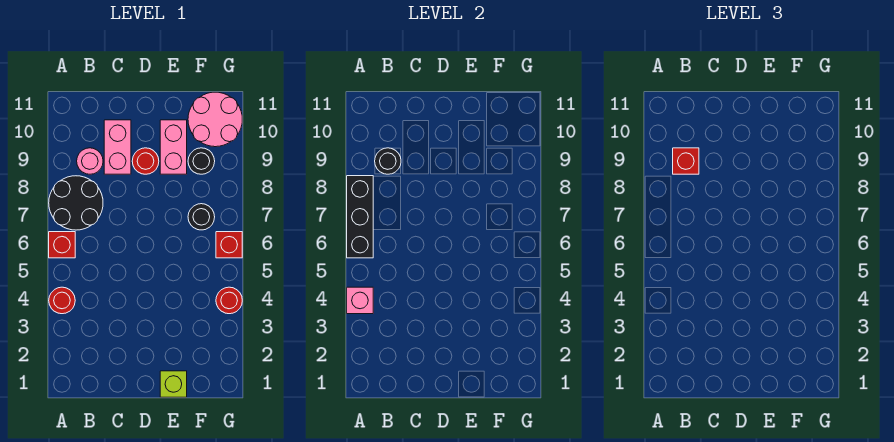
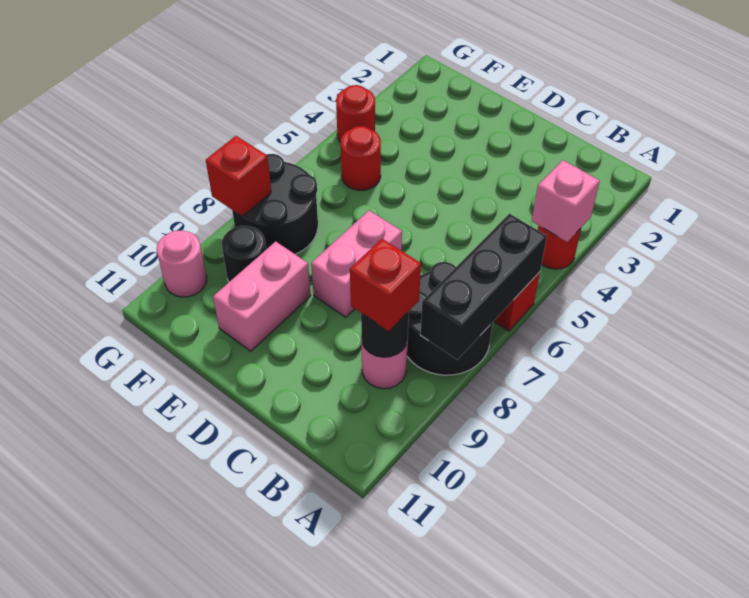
pink 1x2 brick [104,120,131,174] -> pink 1x2 brick moved to [311,211,402,317]
red 1x1 round brick [132,148,159,174] -> red 1x1 round brick moved to [341,126,381,190]
lime 1x1 brick [160,371,187,397] -> none
black 1x1 round brick [188,204,215,230] -> black 2x2 round brick [232,154,318,254]
pink 2x2 round brick [188,92,242,147] -> pink 1x1 round brick [157,231,207,297]
red 1x1 brick [216,232,242,258] -> red 1x1 brick moved to [206,136,271,216]

